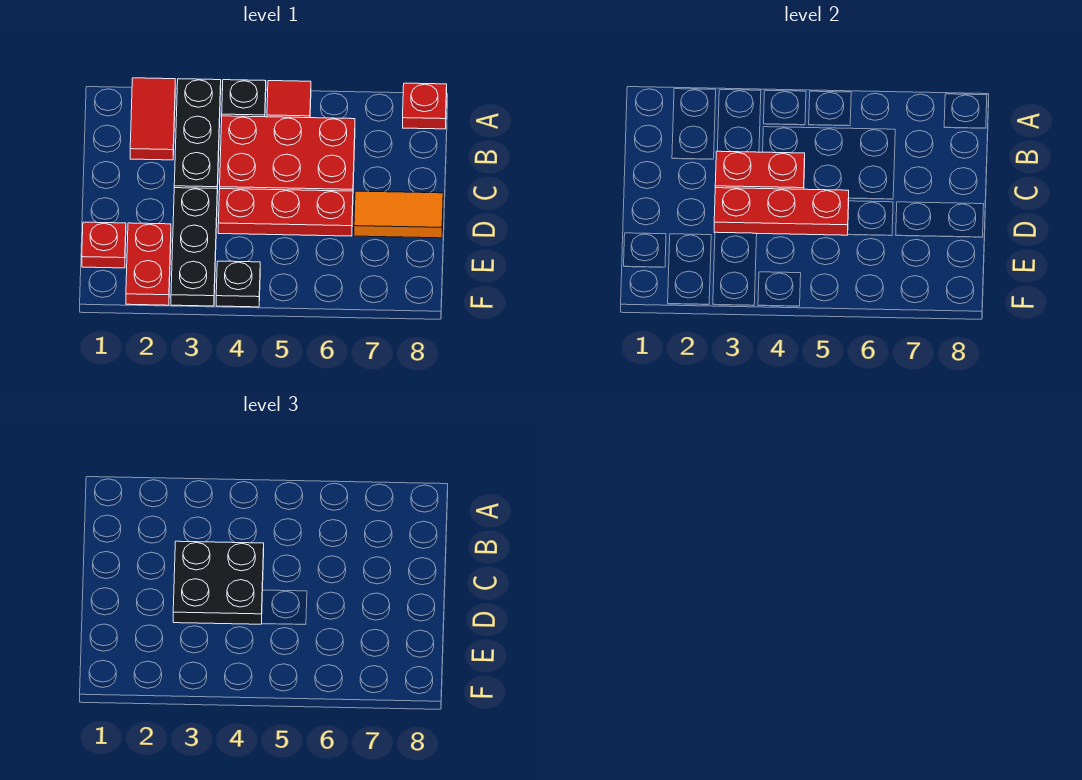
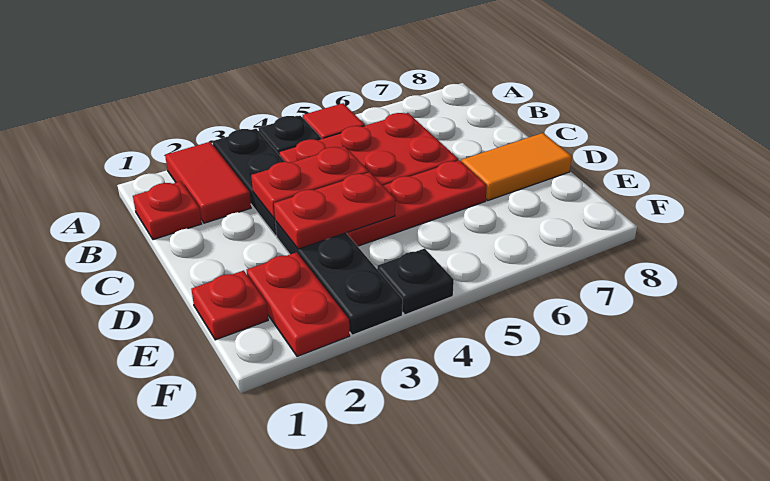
red 1x1 plate [403,83,447,129] -> red 1x1 plate moved to [133,181,202,240]
black 2x2 plate [173,541,264,624] -> none
red 1x3 plate [714,188,849,235] -> red 1x2 plate [274,172,395,249]

